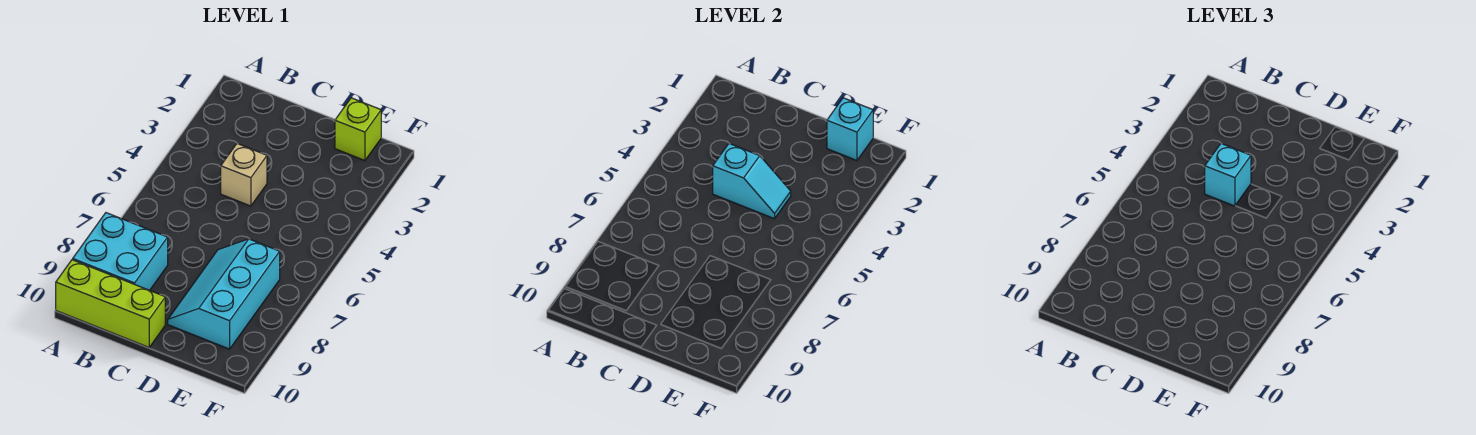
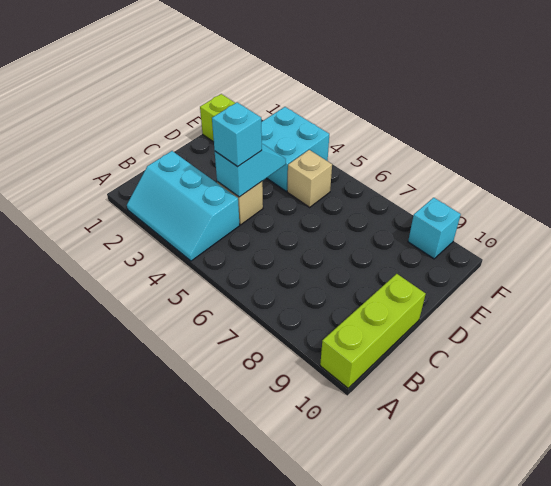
cyan 2x2 brick [73,213,168,290] -> cyan 2x2 brick moved to [261,107,329,191]
cyan 2x3 slope [168,239,280,349] -> cyan 2x3 slope moved to [127,151,240,261]
cyan 1x1 brick [827,98,873,161] -> cyan 1x1 brick moved to [408,198,461,259]
none -> tan 1x1 brick [287,150,332,207]

